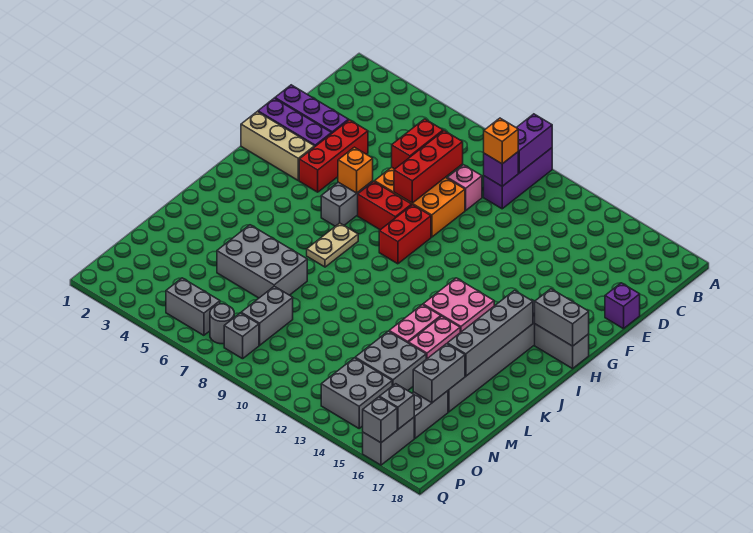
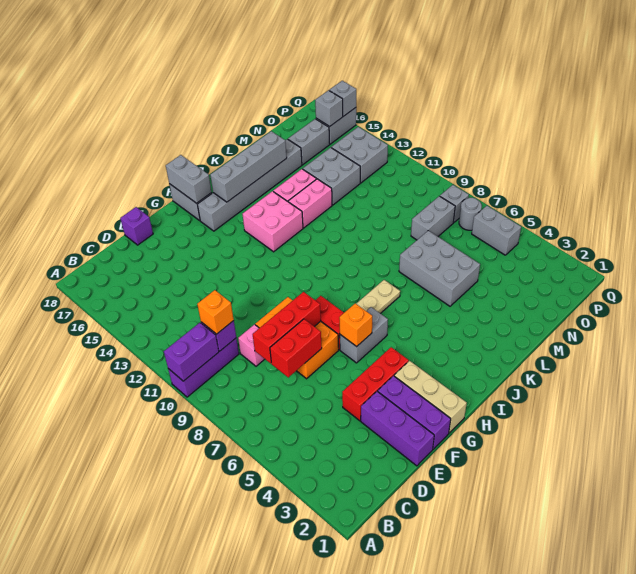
red 1x2 brick [379,205,431,264] -> none
grey 1x2 brick [413,344,465,403] -> none

